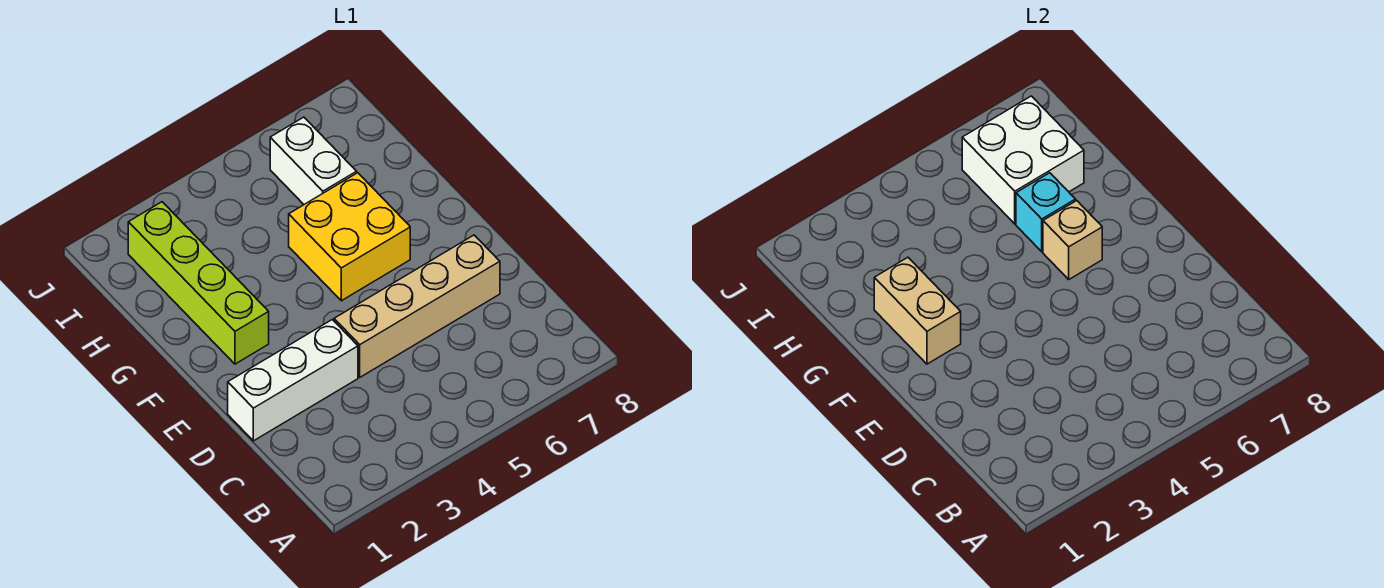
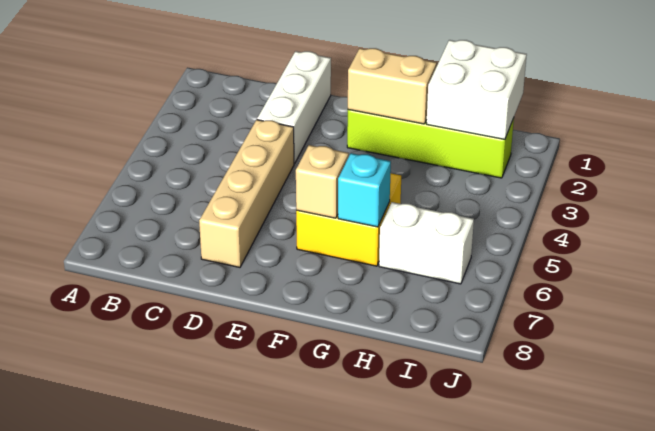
white 2x2 brick [962,96,1084,224] -> white 2x2 brick moved to [427,40,527,139]

